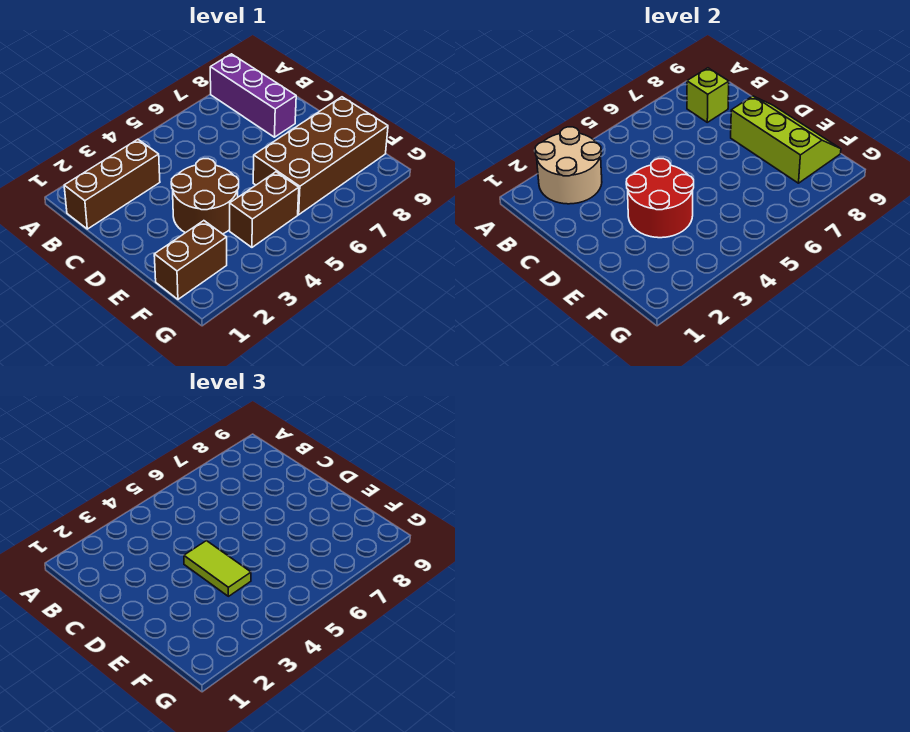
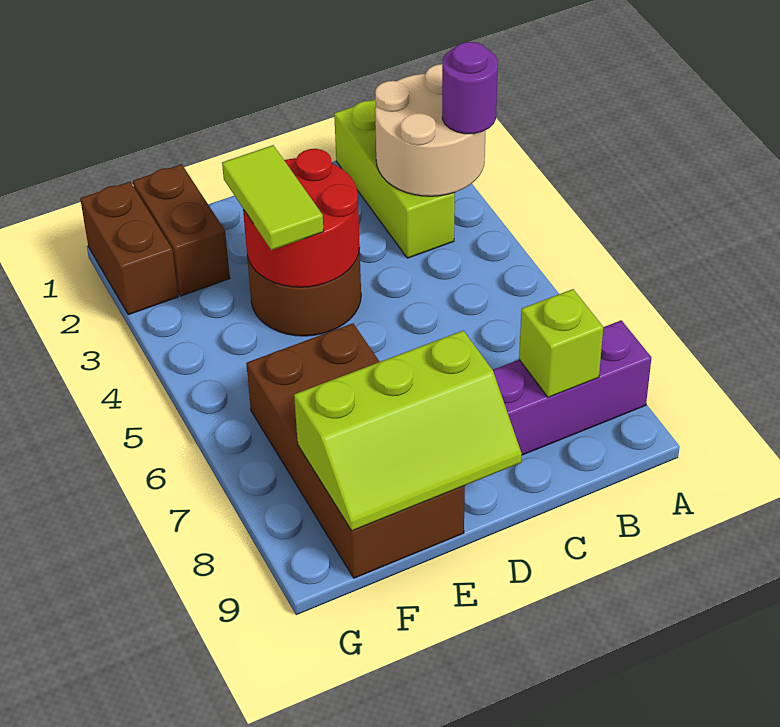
none -> purple 1x1 round brick [442,42,498,134]
brown 1x3 brick [64,139,160,229] -> lime 1x3 brick [334,100,455,258]
lime 1x2 tile [184,541,251,596] -> lime 1x2 tile turned to [222,145,324,250]
brown 1x2 brick [230,172,299,247] -> brown 1x2 brick moved to [80,182,178,315]

